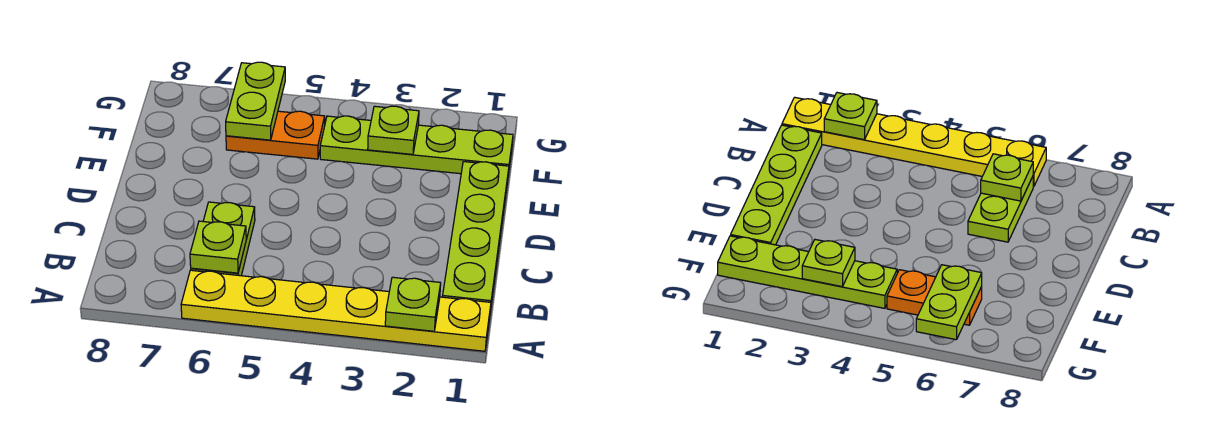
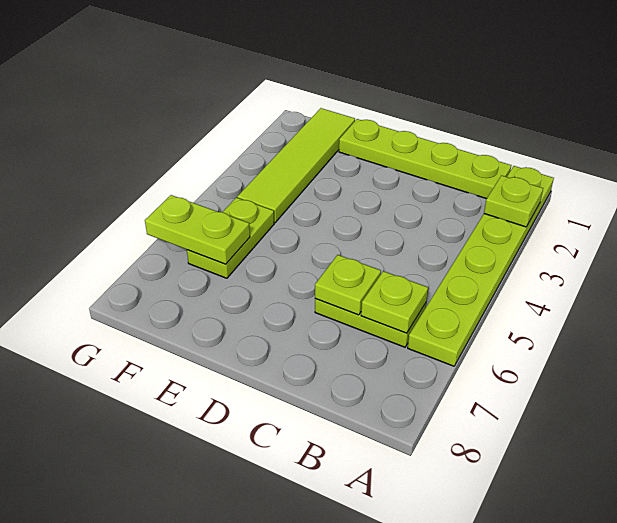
yellow 1x6 plate [181,270,491,351] -> lime 1x6 plate [408,166,554,366]
lime 1x4 plate [320,116,513,175] -> lime 1x4 tile [237,108,355,223]
lime 1x1 plate [368,106,419,154] -> lime 1x1 plate moved to [315,255,381,315]
orange 1x2 plate [226,111,325,159] -> lime 1x2 plate [187,198,274,278]

